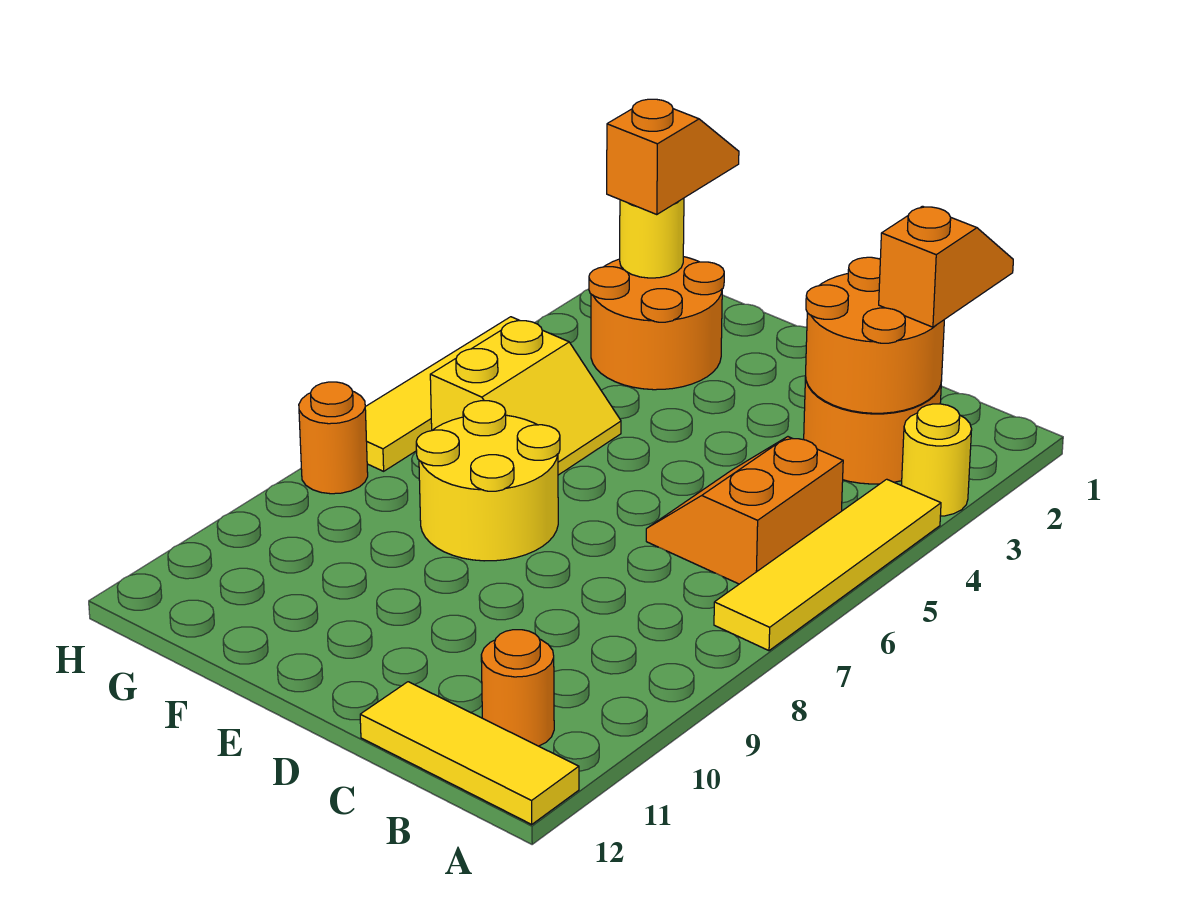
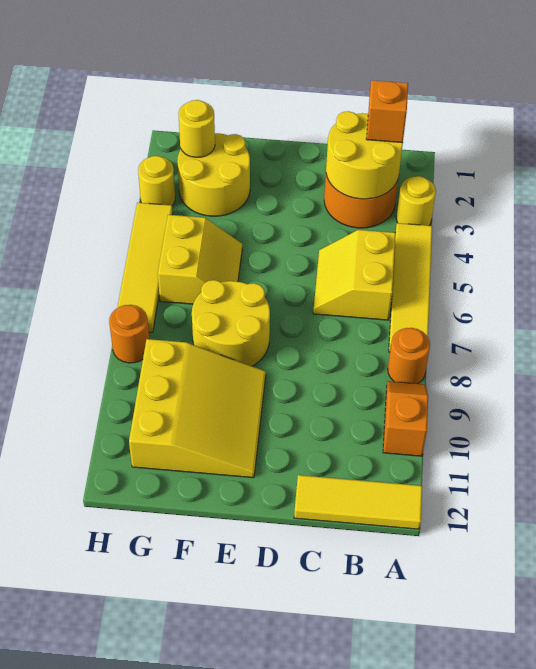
orange 2x2 round brick [806,257,944,413] -> yellow 2x2 round brick [326,111,403,199]
orange 2x2 slope [646,437,843,584] -> yellow 2x2 slope [313,230,396,320]
orange 1x1 round brick [481,630,554,746] -> orange 1x1 round brick moved to [388,328,430,384]
none -> yellow 3x3 slope [129,339,266,478]
orange 2x2 round brick [589,257,724,390] -> yellow 2x2 round brick [177,133,250,216]
orange 1x2 slope [607,99,739,215] -> orange 1x2 slope moved to [383,381,428,456]
none -> yellow 1x1 round brick [138,156,175,205]

